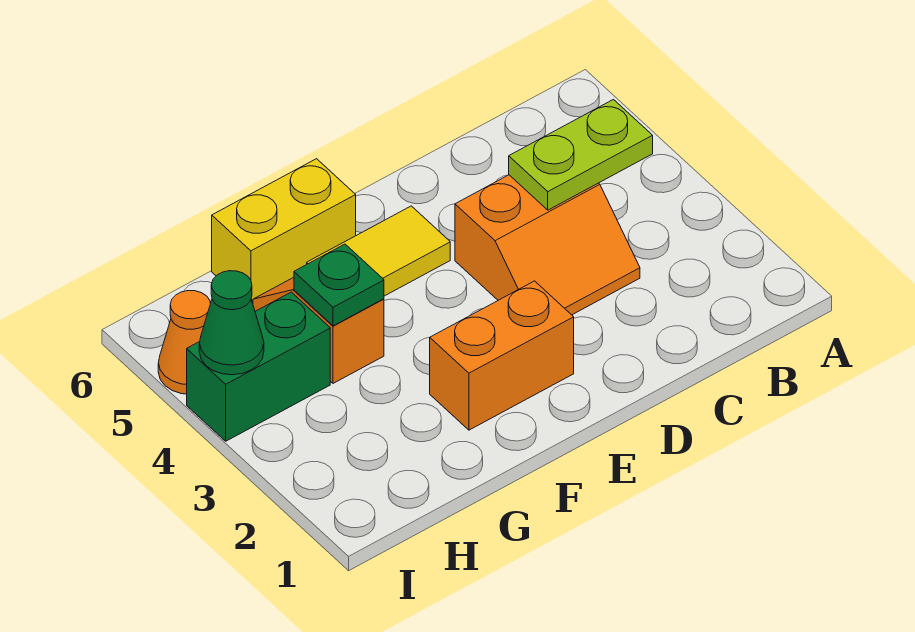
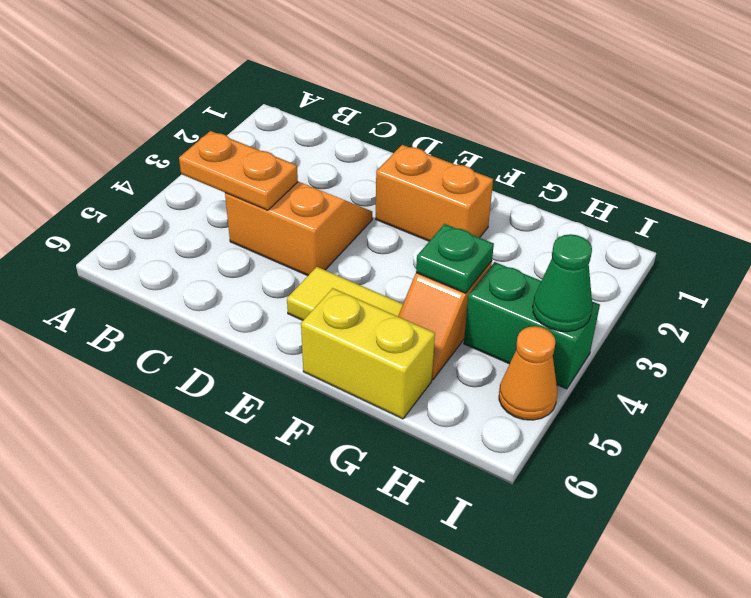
lime 1x2 plate [509,100,653,210] -> orange 1x2 plate [179,131,298,210]

